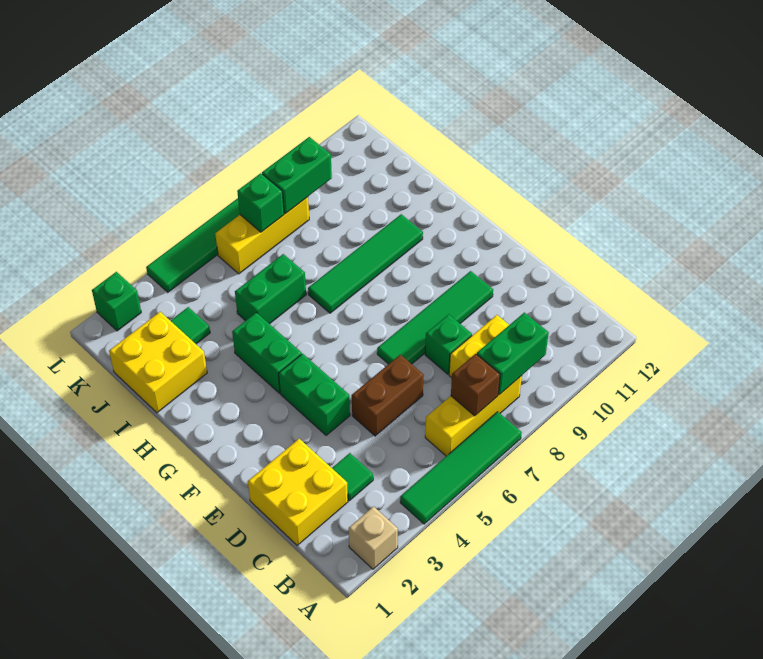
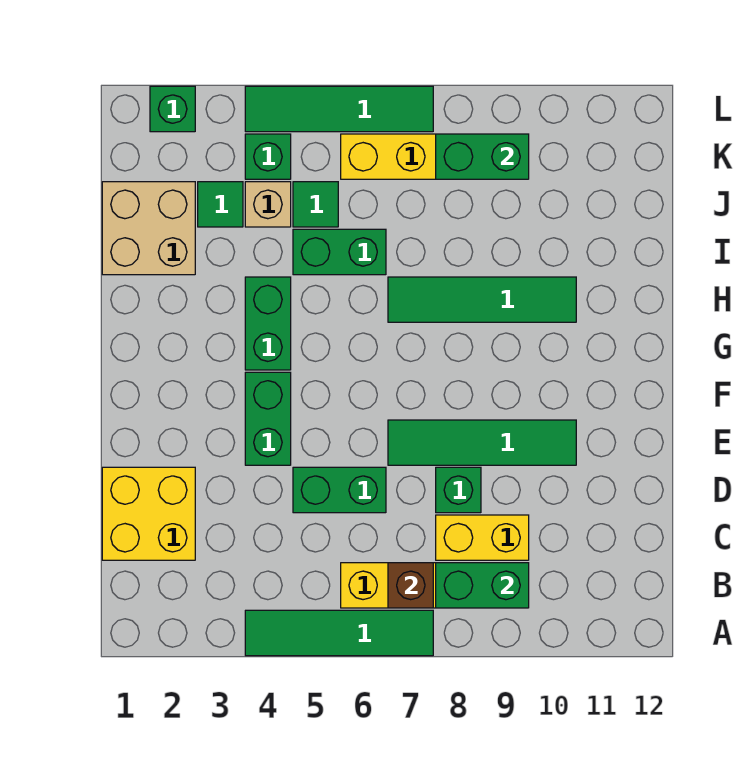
tan 1x1 brick [349,506,398,569] -> tan 1x1 brick moved to [245,182,291,227]
green 1x1 tile [332,453,373,501] -> green 1x1 tile moved to [293,182,338,227]
brown 1x2 brick [352,355,424,436] -> green 1x2 brick [293,467,386,513]
yellow 2x2 brick [109,312,207,413] -> tan 2x2 brick [102,182,195,275]
green 1x1 brick [237,173,284,232] -> green 1x1 brick moved to [245,134,291,179]

